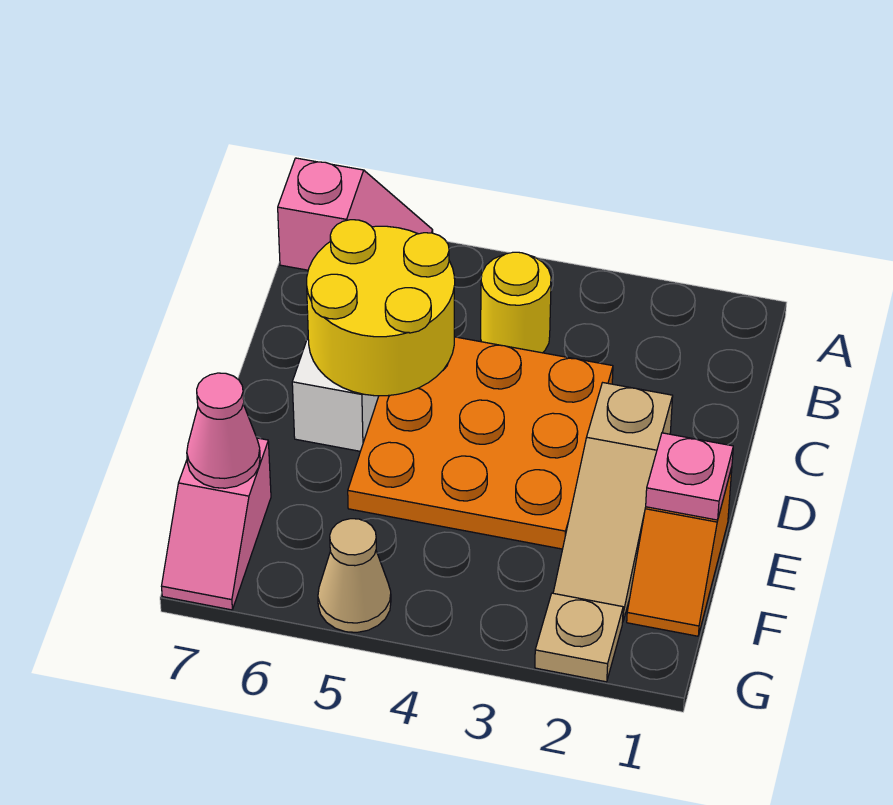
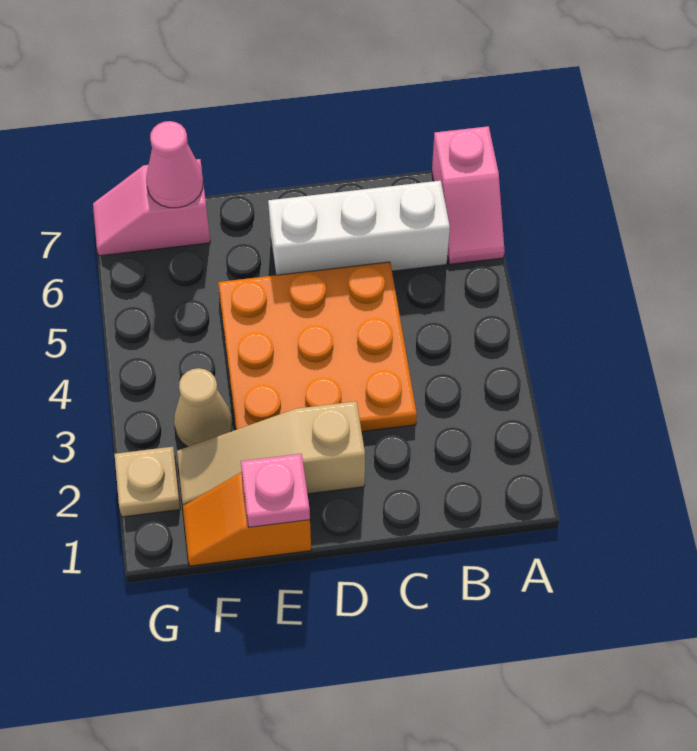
yellow 1x1 round brick [481,252,551,353] -> none
yellow 2x2 round brick [307,220,455,396] -> none
tan 1x1 cone [318,519,391,632] -> tan 1x1 cone moved to [174,368,232,447]

